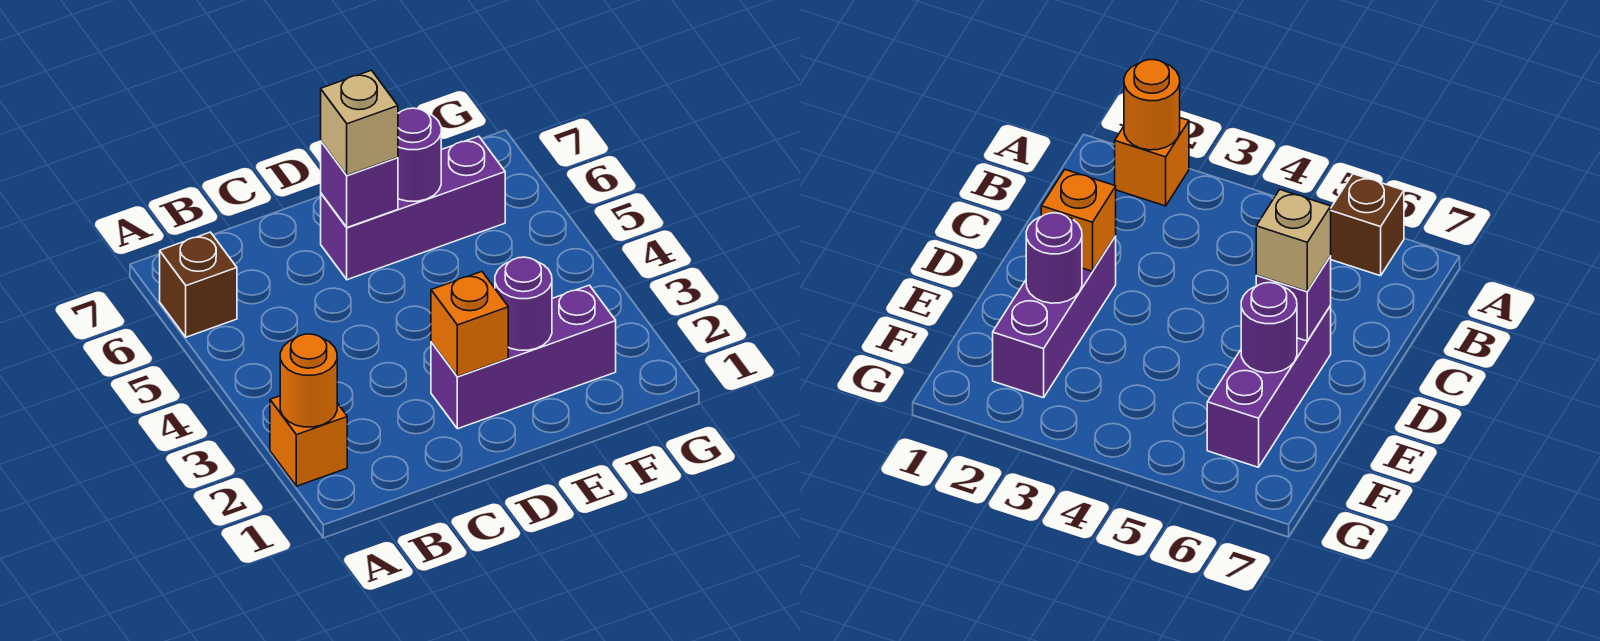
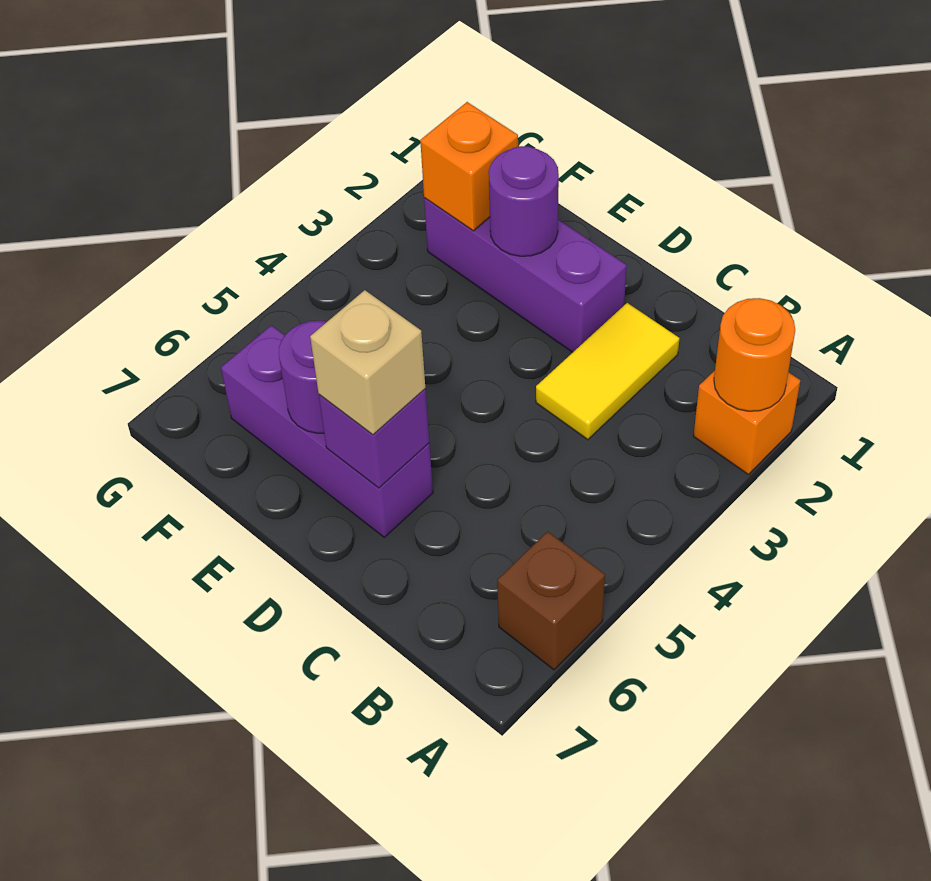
none -> yellow 1x2 tile [536,303,679,440]
orange 1x1 brick [431,272,508,377] -> orange 1x1 brick moved to [420,102,518,231]

